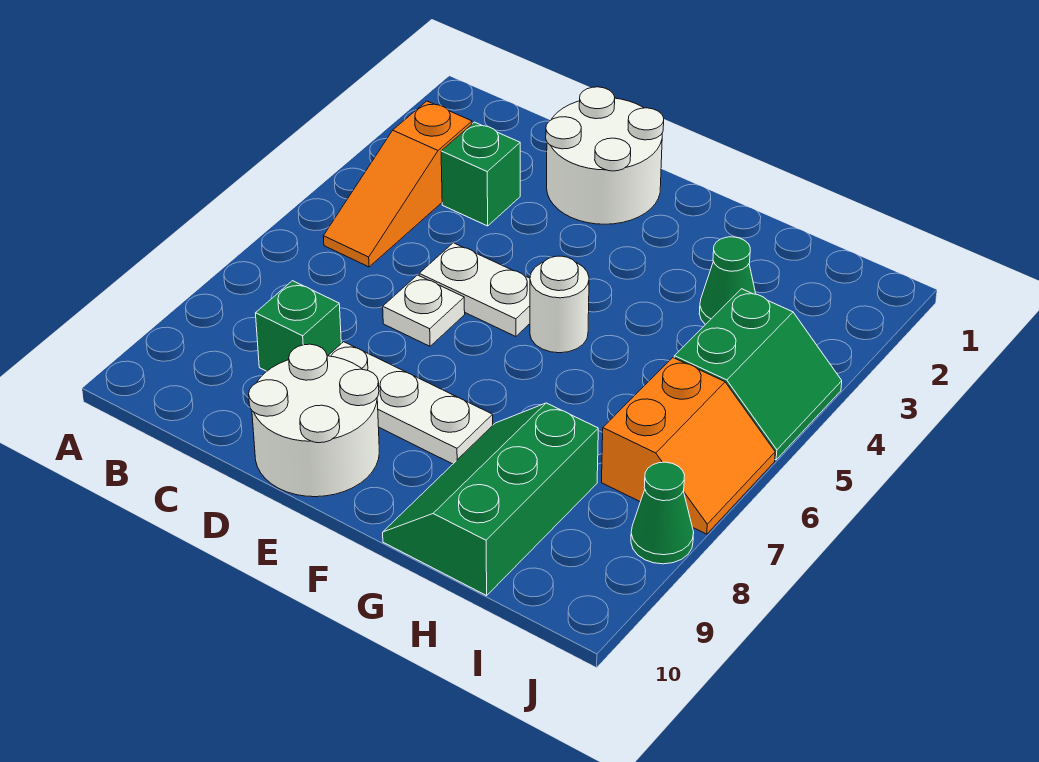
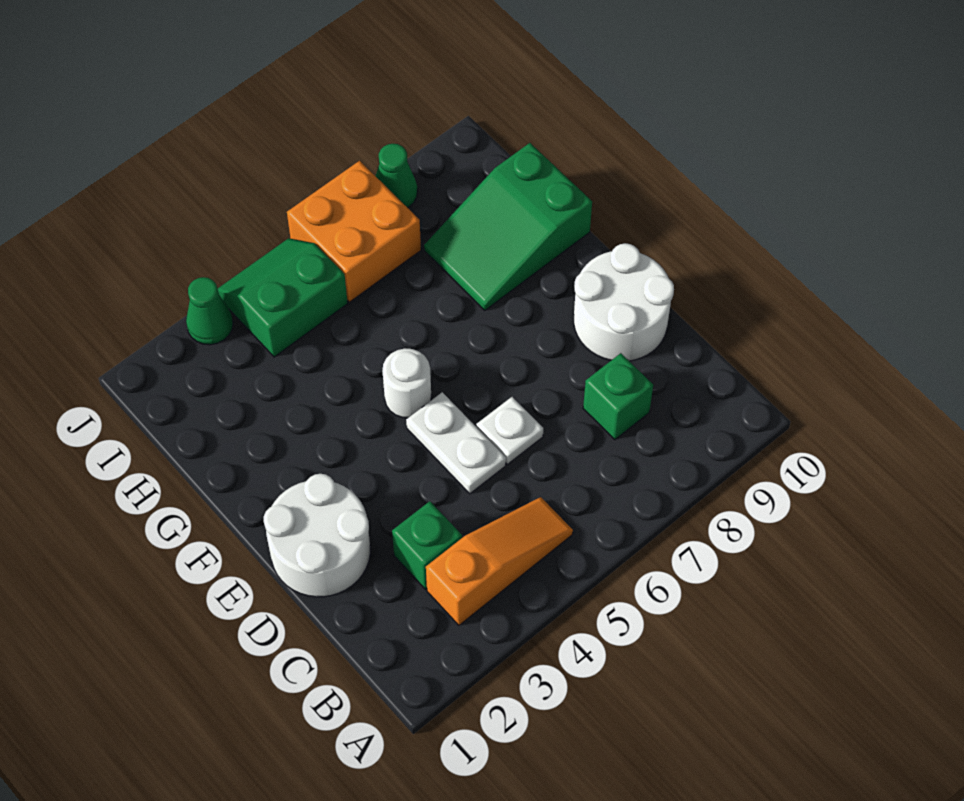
white 1x3 plate [328,342,493,464] -> none
green 2x3 slope [383,403,598,596] -> green 2x3 slope turned to [424,143,592,310]
green 1x1 cone [699,237,756,325] -> green 1x1 cone moved to [186,277,233,345]
orange 2x2 slope [602,358,775,534] -> orange 2x2 brick [287,161,421,302]

